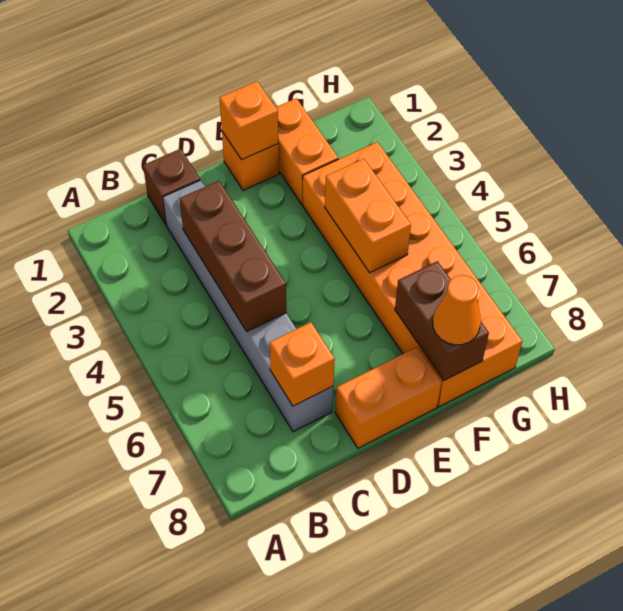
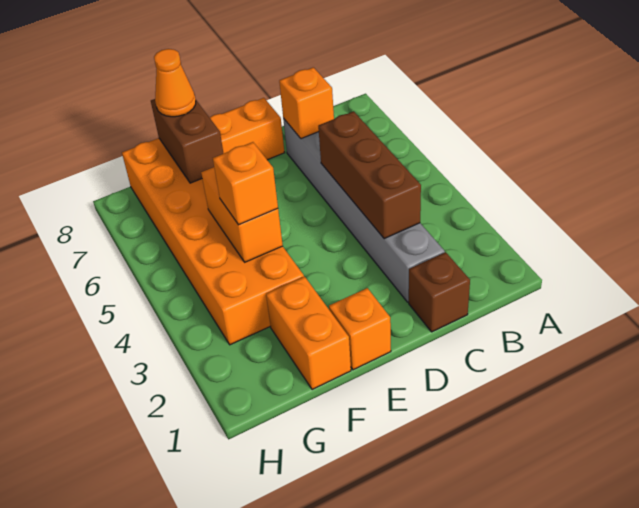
orange 1x1 brick [220,81,278,160] -> orange 1x1 brick moved to [213,142,278,225]

